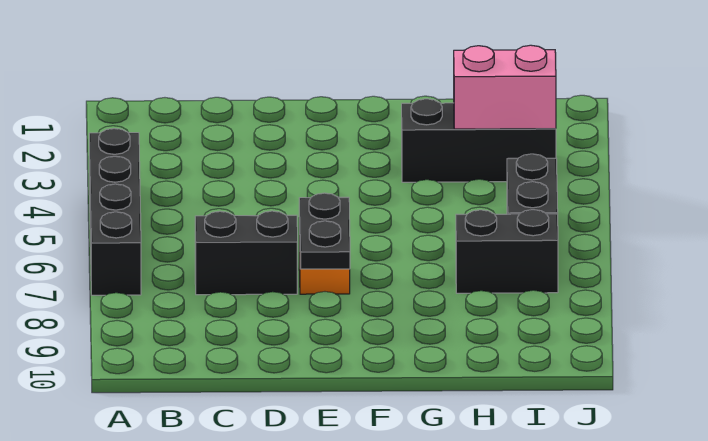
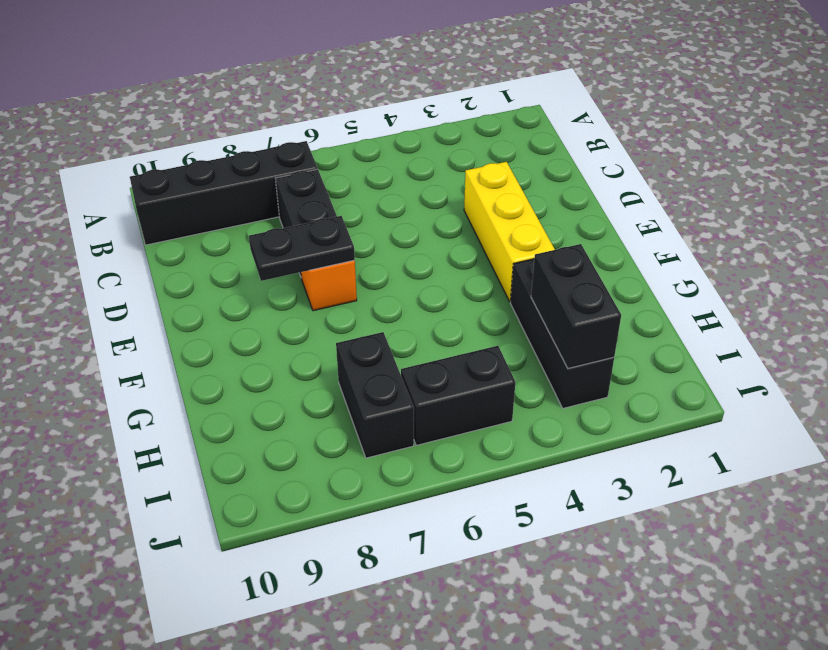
black 1x4 brick [89,128,141,295] -> black 1x4 brick moved to [130,141,318,245]
none -> yellow 1x3 brick [464,162,555,302]
pink 1x2 brick [454,45,556,129] -> black 1x2 brick [531,244,621,368]

